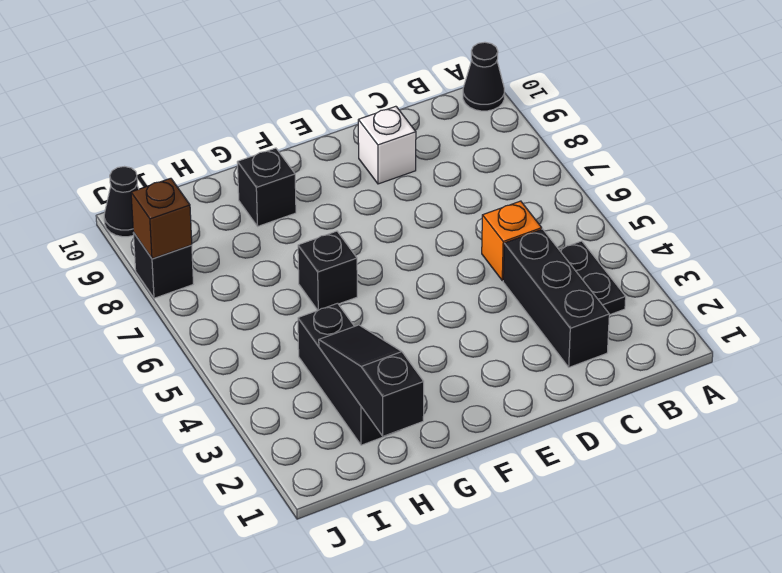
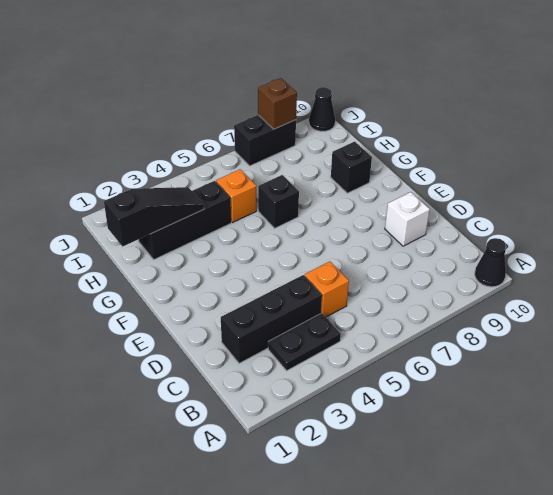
none -> orange 1x1 brick [216,169,256,222]
black 1x1 brick [133,233,193,298] -> black 1x2 brick [234,115,296,166]

